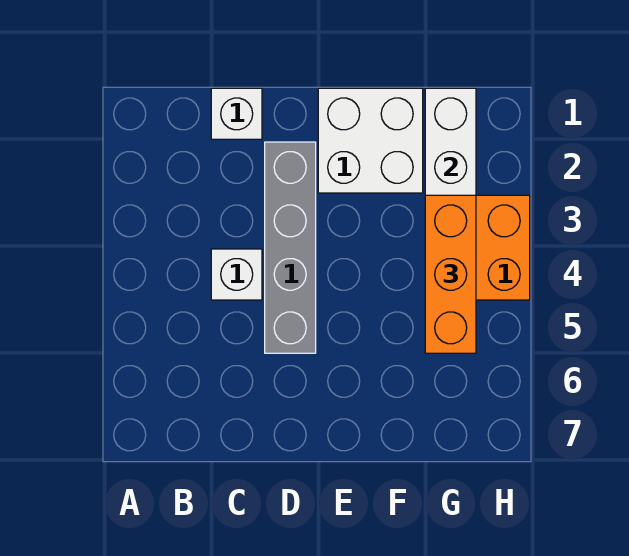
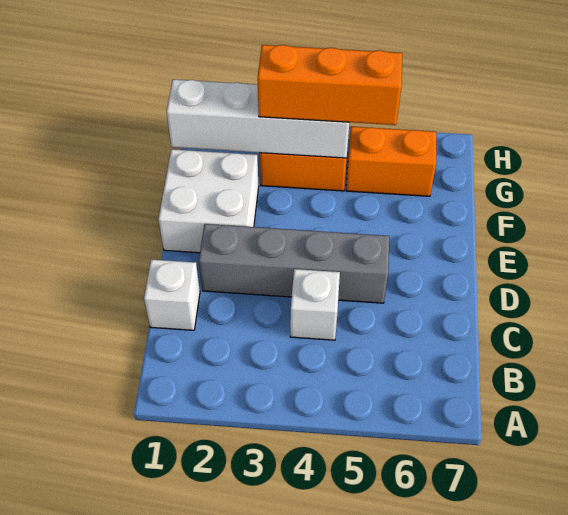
none -> orange 1x2 brick [346,127,436,196]

